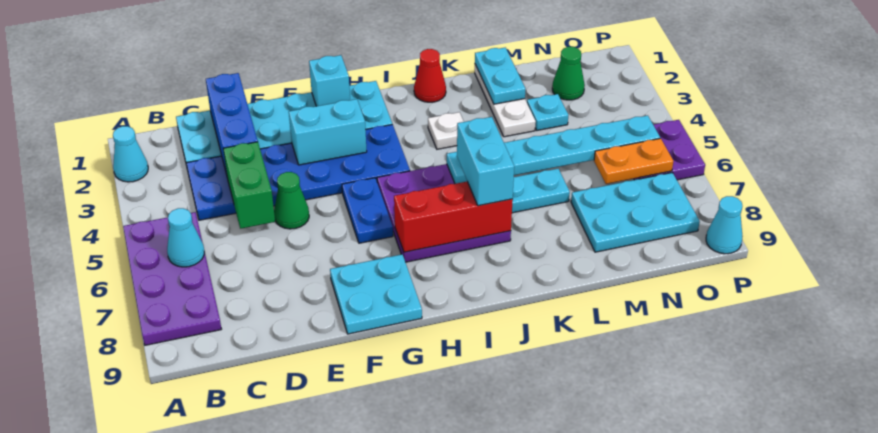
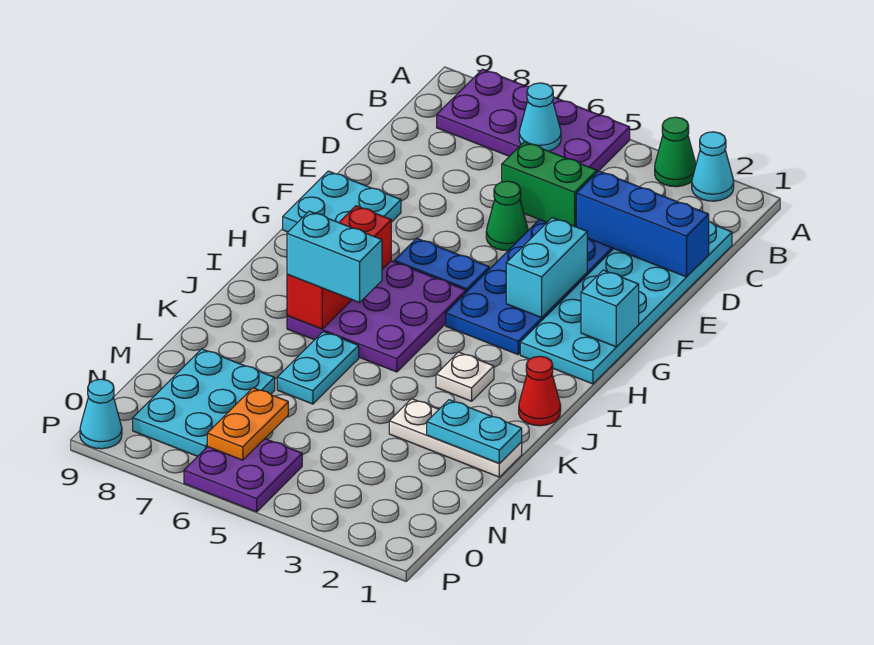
cyan 1x6 plate [447,115,660,184] -> none
cyan 1x1 plate [527,94,568,130] -> none
green 1x1 cone [552,47,585,100] -> green 1x1 cone moved to [655,117,696,187]

